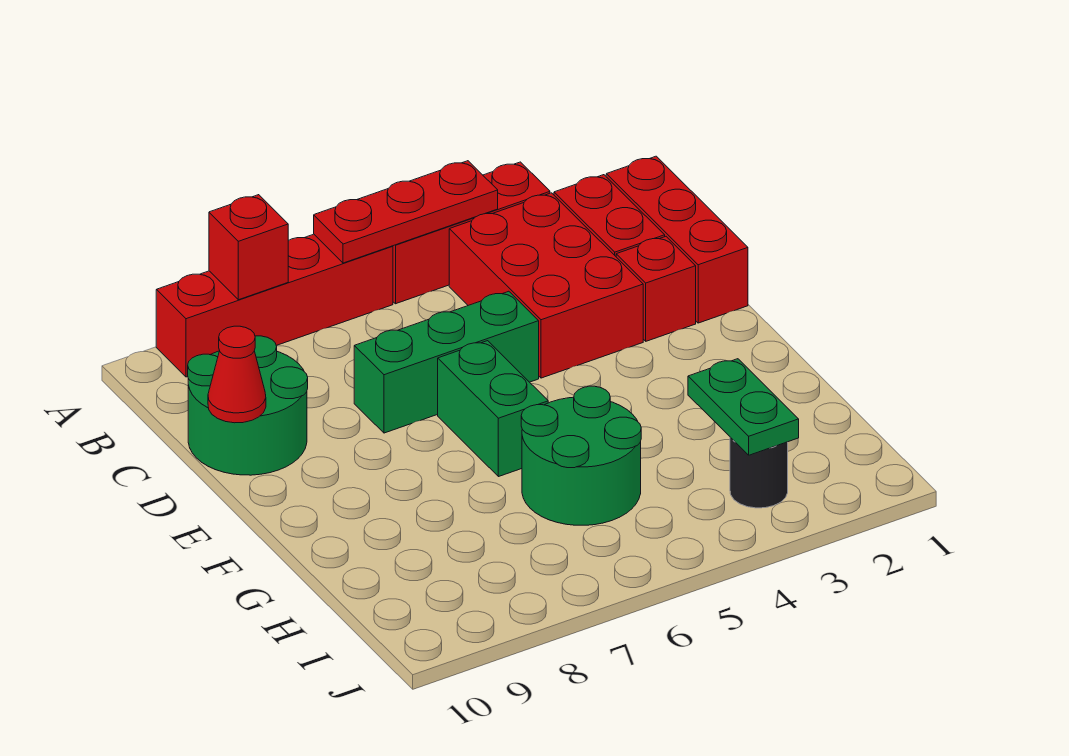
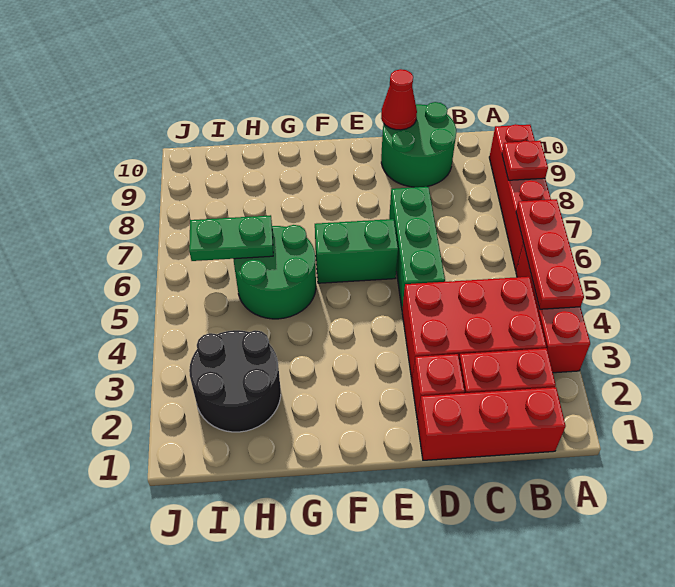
red 1x1 brick [209,195,288,300] -> red 1x1 plate [502,141,548,180]
green 1x2 plate [688,359,799,455] -> green 1x2 plate moved to [189,215,273,261]
black 1x1 round brick [730,437,788,508] -> black 2x2 round brick [189,330,281,432]

